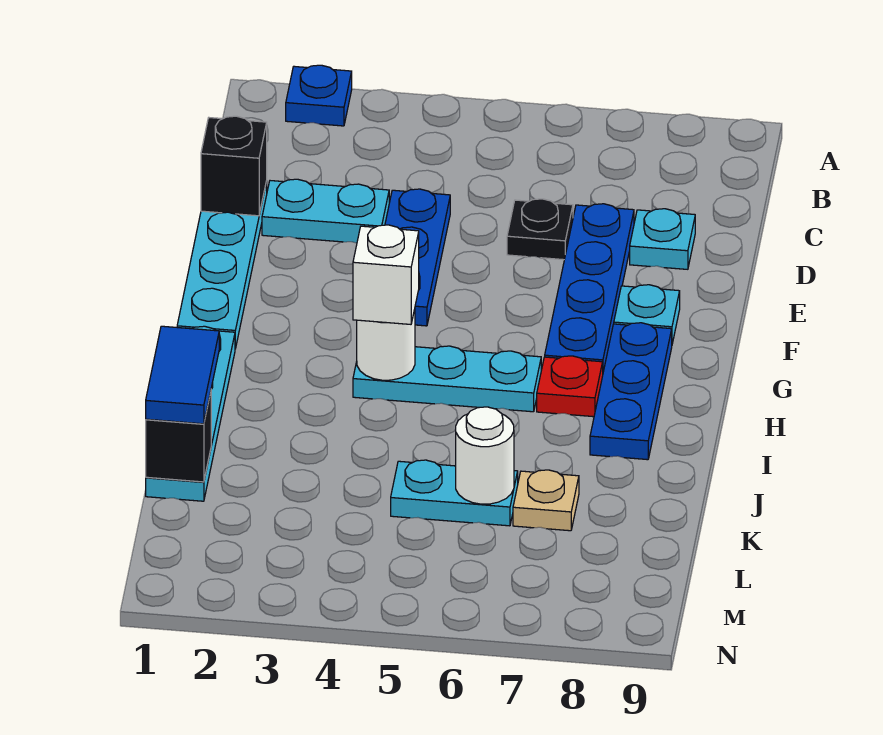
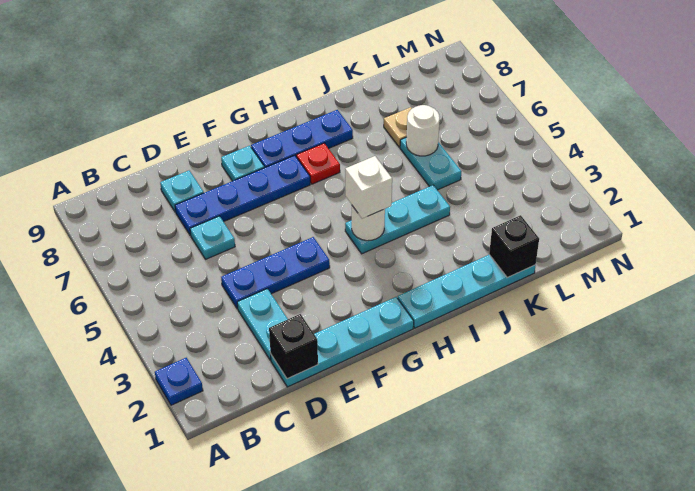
black 1x1 plate [507,199,573,260] -> cyan 1x1 plate [190,216,235,259]
cyan 1x3 plate [353,346,541,412] -> cyan 1x3 plate turned to [345,185,450,254]
blue 1x2 tile [146,326,219,424] -> none

